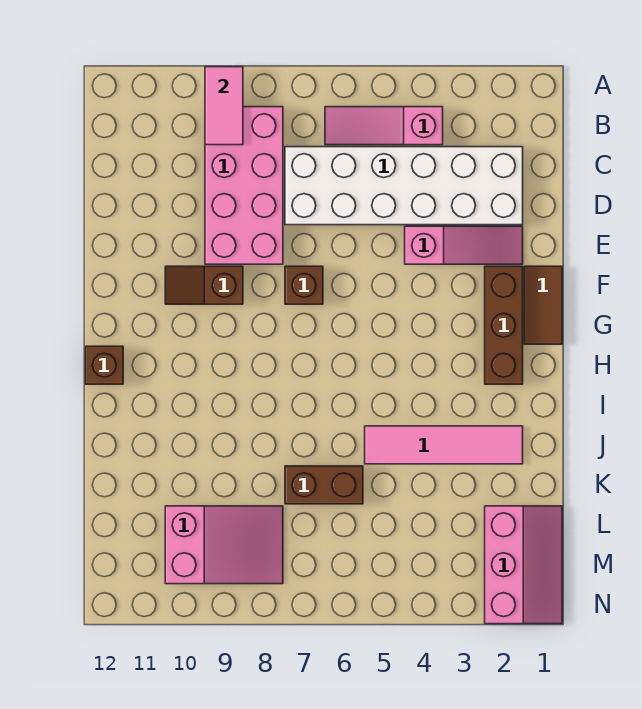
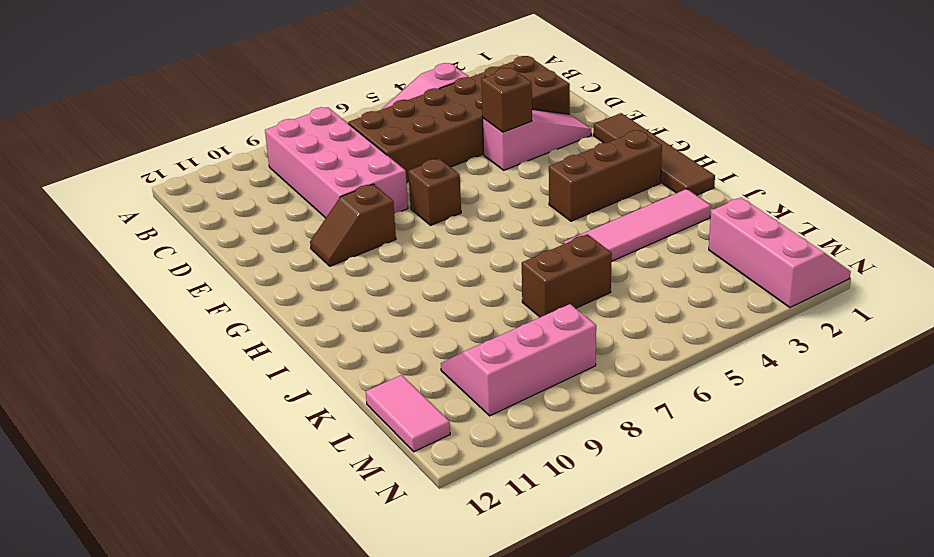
pink 1x2 tile [205,67,243,145] -> pink 1x2 tile moved to [366,375,450,452]
white 2x6 brick [285,147,523,225] -> brown 2x6 brick [348,56,570,183]
brown 1x2 tile [524,266,562,344] -> brown 1x4 tile [594,113,715,195]
brown 1x3 brick [485,266,523,384] -> brown 1x3 brick turned to [549,130,662,221]
brown 1x1 brick [85,346,123,384] -> brown 1x1 brick moved to [481,68,532,132]
pink 2x3 slope [165,506,283,584] -> pink 2x3 slope turned to [441,304,596,416]

